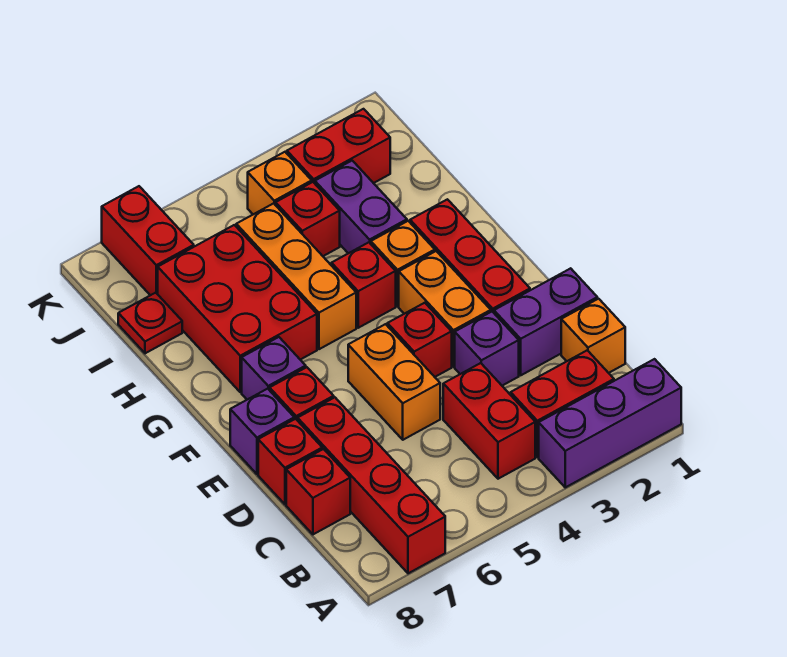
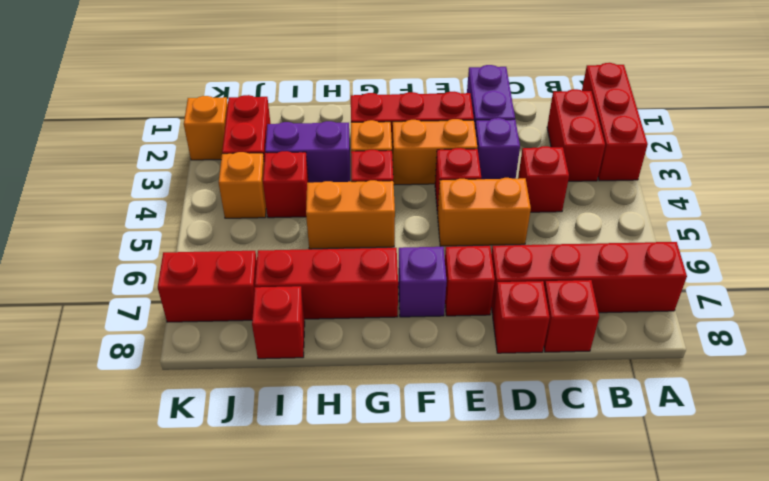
purple 1x3 brick [539,359,681,487] -> red 1x3 brick [582,63,648,181]
red 1x2 brick [443,363,535,479] -> red 1x1 brick [518,146,569,212]
orange 1x1 brick [561,299,625,373] -> orange 1x1 brick moved to [184,96,228,160]
purple 1x1 brick [230,389,294,474] -> none
orange 1x3 brick [236,203,356,349] -> orange 1x2 brick [306,180,395,249]
red 2x3 brick [158,225,317,392] -> red 1x3 brick [255,248,398,319]
red 1x1 plate [118,293,182,353] -> red 1x1 brick [252,286,305,359]

